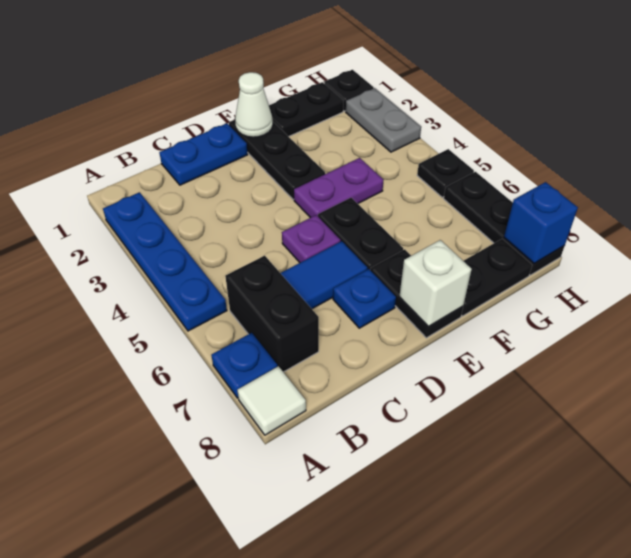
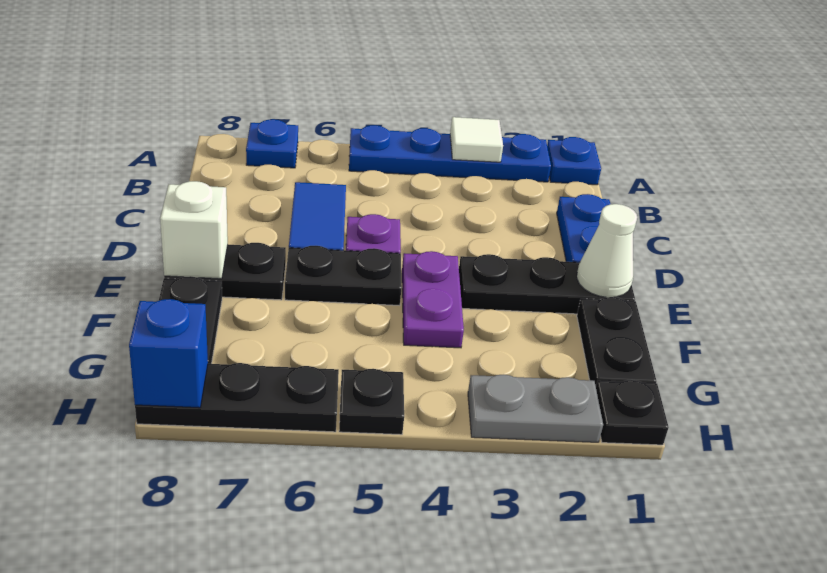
white 1x1 tile [237,366,306,435] -> white 1x1 tile moved to [450,117,503,162]
black 1x2 brick [225,256,319,372] -> none
blue 1x1 plate [333,269,396,328] -> blue 1x1 plate moved to [547,137,601,185]

